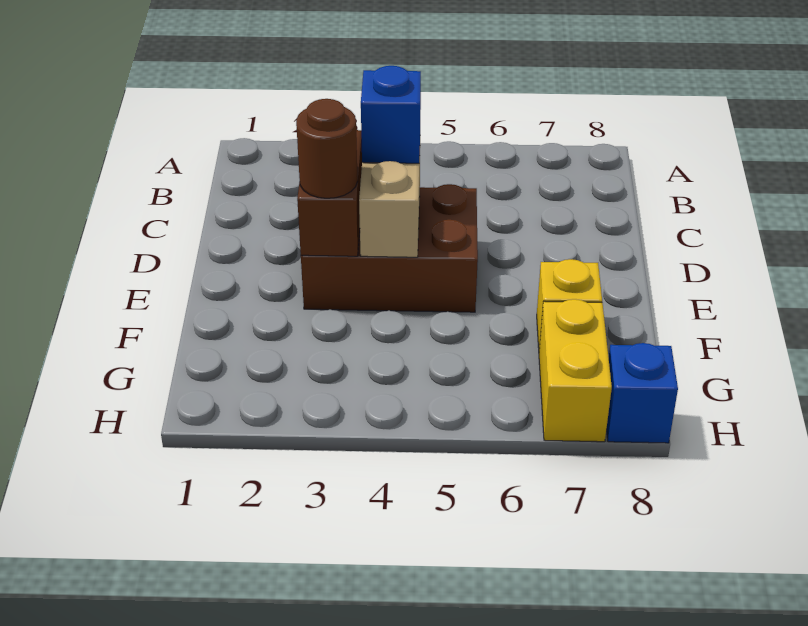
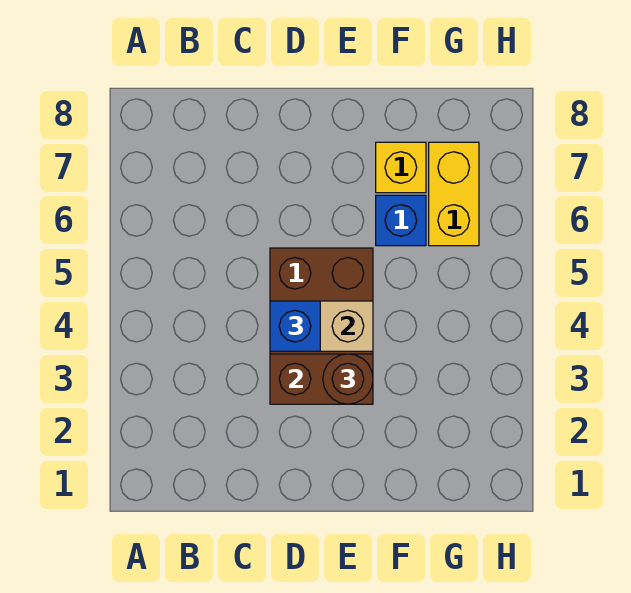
yellow 1x2 brick [539,299,612,442] -> yellow 1x2 brick turned to [429,142,479,246]
blue 1x1 brick [607,343,678,443] -> blue 1x1 brick moved to [376,195,426,246]

